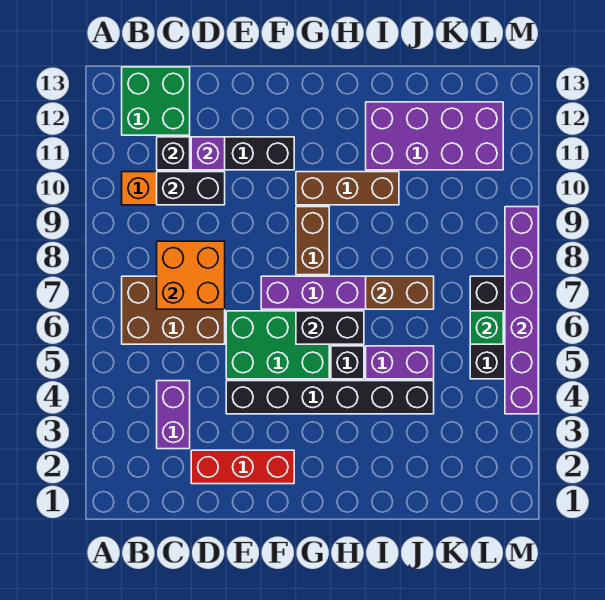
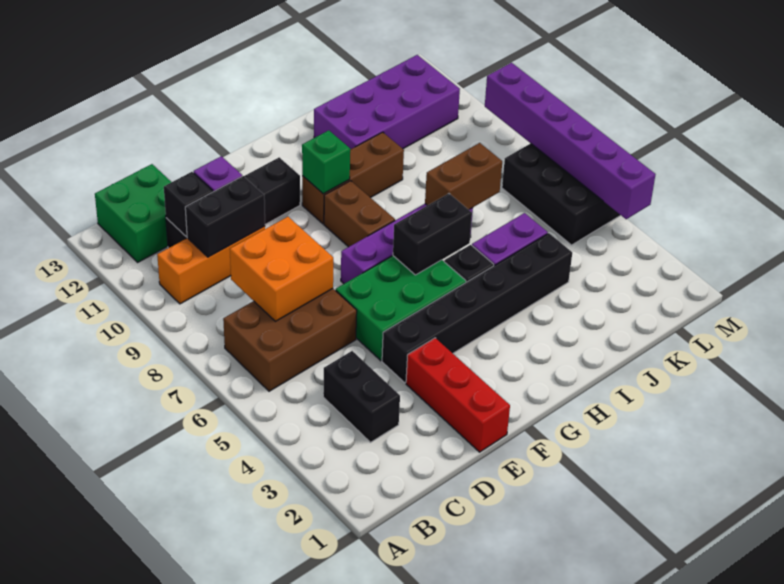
purple 1x2 brick [157,381,190,449] -> black 1x2 brick [323,351,400,442]
red 1x3 brick [191,450,294,484] -> red 1x3 brick turned to [406,338,510,452]
green 1x1 brick [470,311,503,344] -> green 1x1 brick moved to [302,130,350,194]

